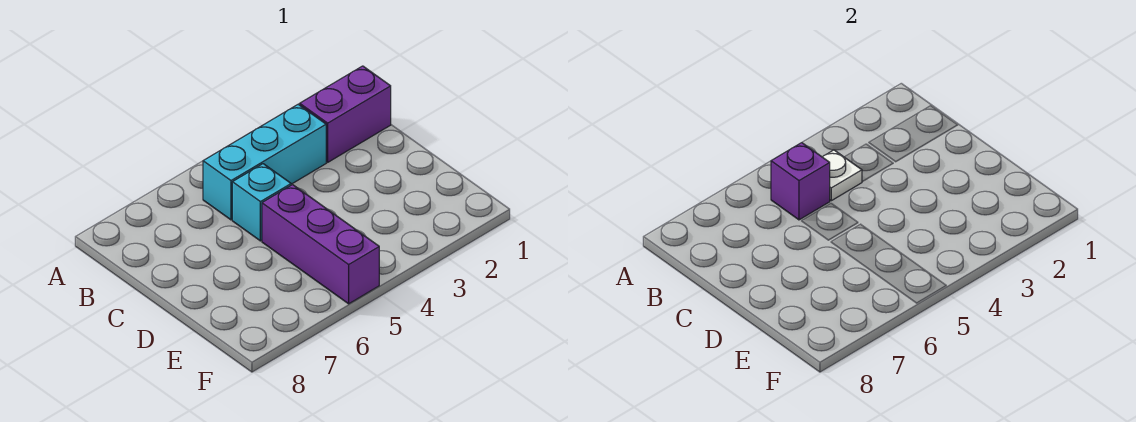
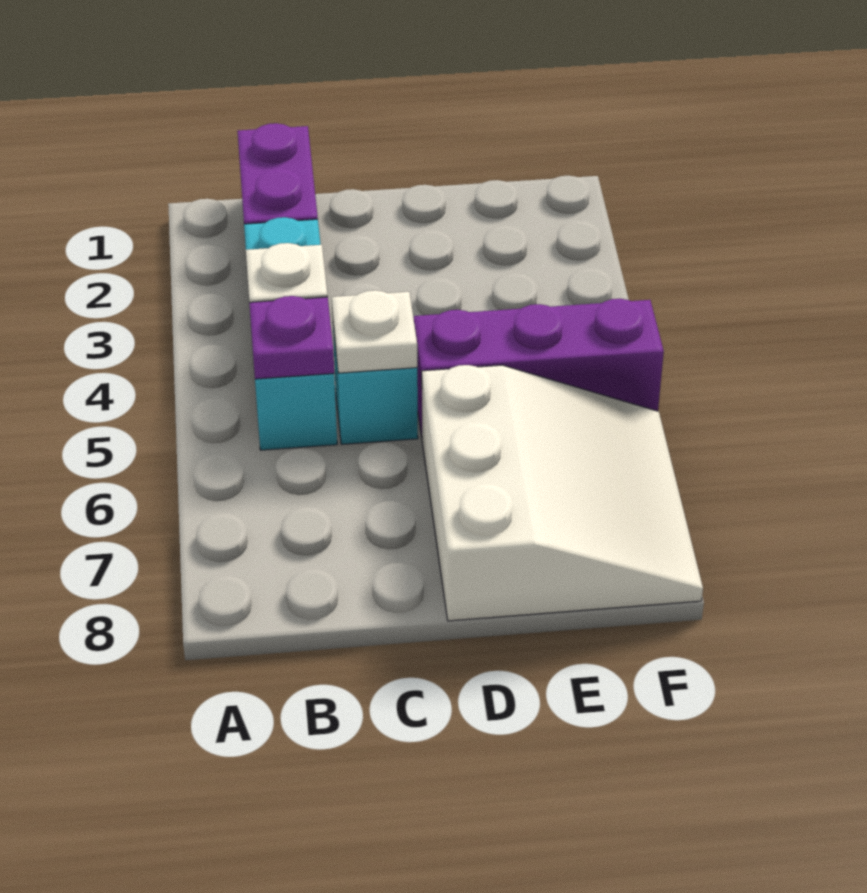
purple 1x1 brick [771,143,830,220] -> purple 1x1 plate [249,296,334,379]
none -> white 1x1 plate [332,290,417,373]
none -> white 3x3 slope [422,365,703,621]

